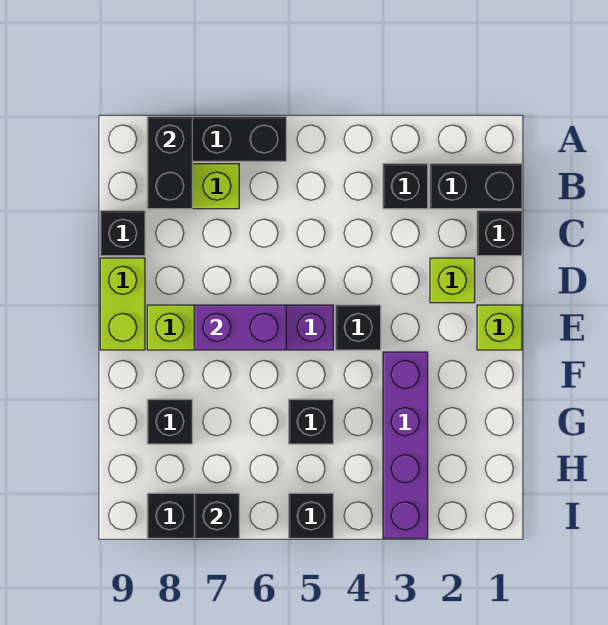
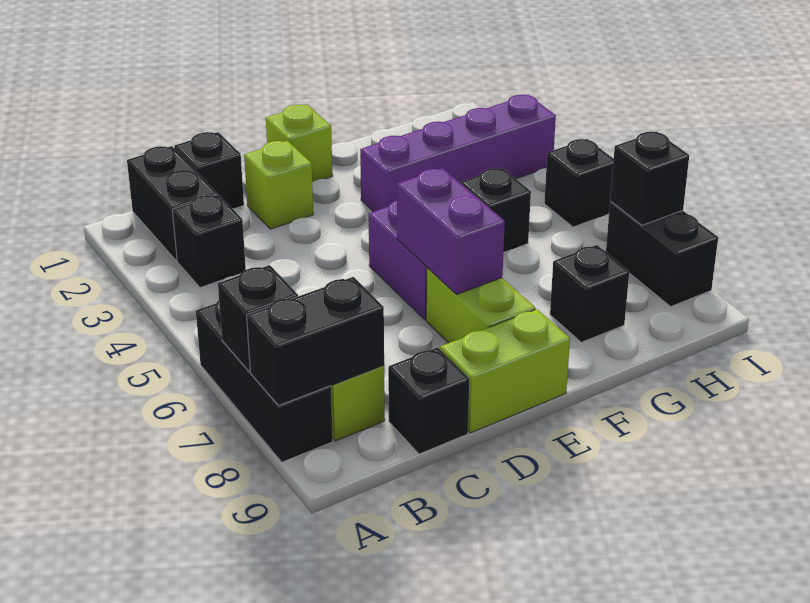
black 1x1 brick [336,305,381,350] -> black 1x1 brick moved to [218,265,298,372]

